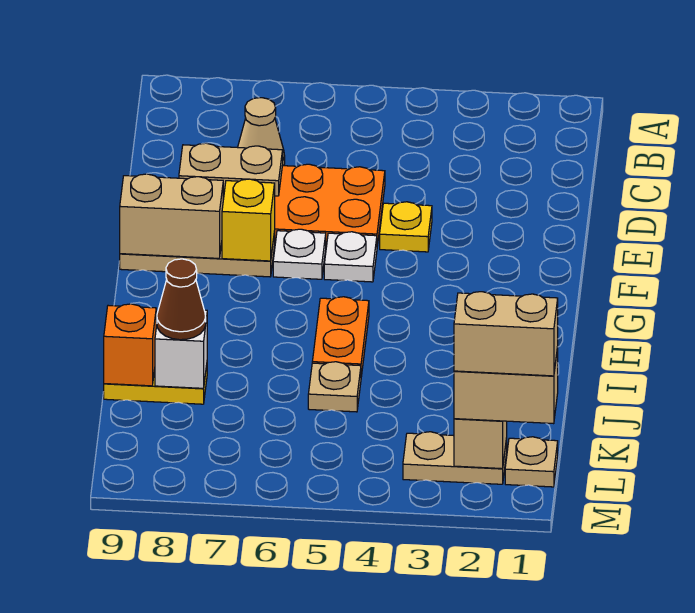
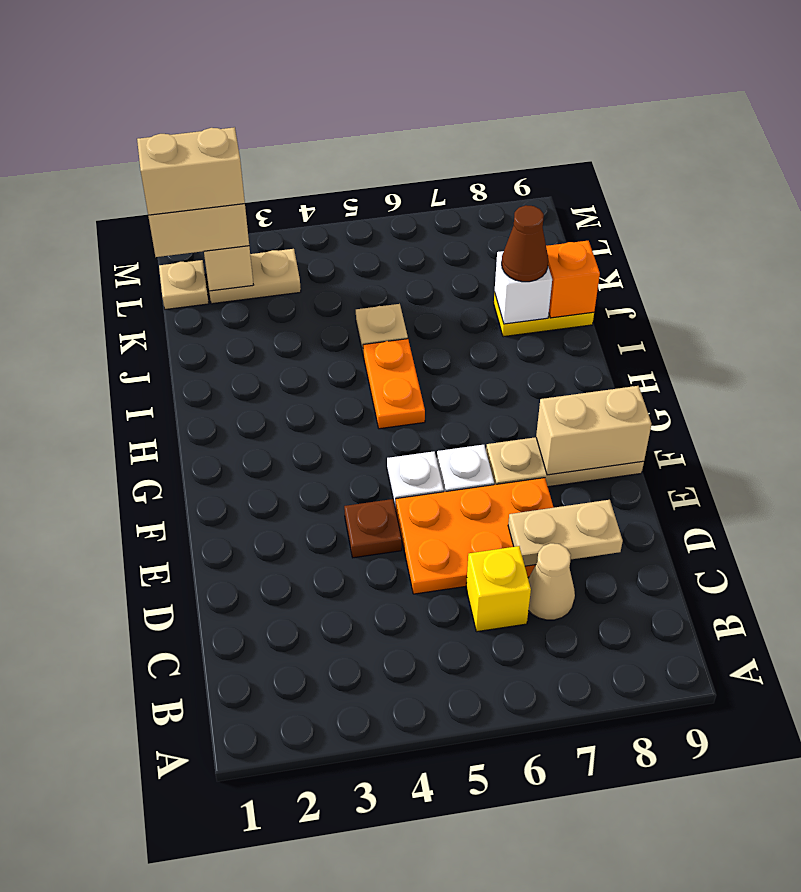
yellow 1x1 plate [380,202,432,252] -> brown 1x1 plate [344,499,402,558]
yellow 1x1 brick [222,179,275,261] -> yellow 1x1 brick moved to [466,546,531,632]

